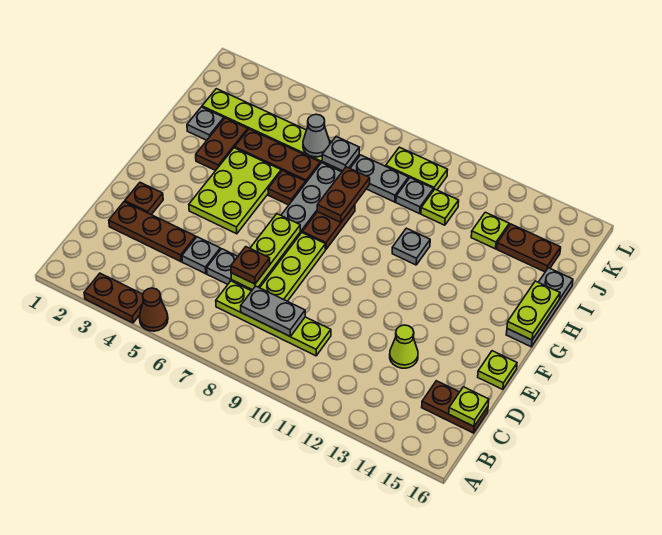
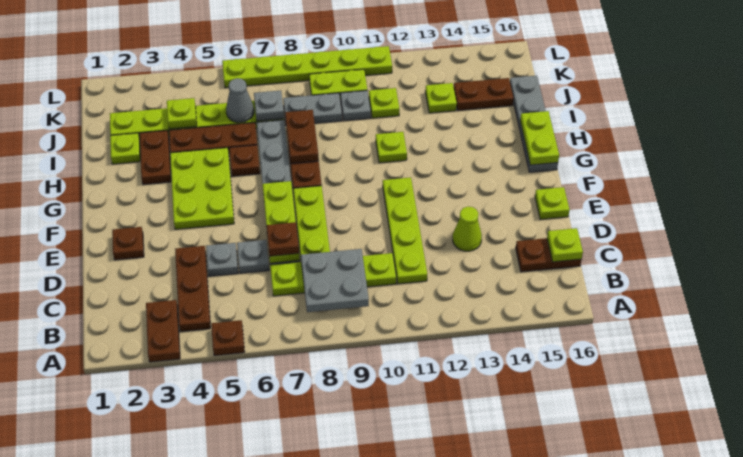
brown 1x2 plate [84,273,143,323] -> brown 1x2 plate turned to [146,300,180,362]
brown 1x1 cone [139,288,168,331] -> brown 1x1 plate [211,320,245,356]
grey 1x2 plate [241,286,305,337] -> grey 2x2 plate [301,249,369,312]
none -> lime 1x4 plate [383,177,427,284]
brown 1x3 plate [109,202,196,262] -> brown 1x3 plate turned to [175,246,211,332]
grey 1x3 plate [506,268,573,347] -> grey 1x4 plate [510,76,558,172]
grey 1x1 plate [392,228,430,265] -> lime 1x1 plate [376,132,407,163]
grey 1x1 plate [187,107,224,140] -> lime 1x1 plate [110,133,140,164]
none -> lime 1x1 plate [167,98,197,129]
none -> lime 1x6 plate [222,46,392,88]

